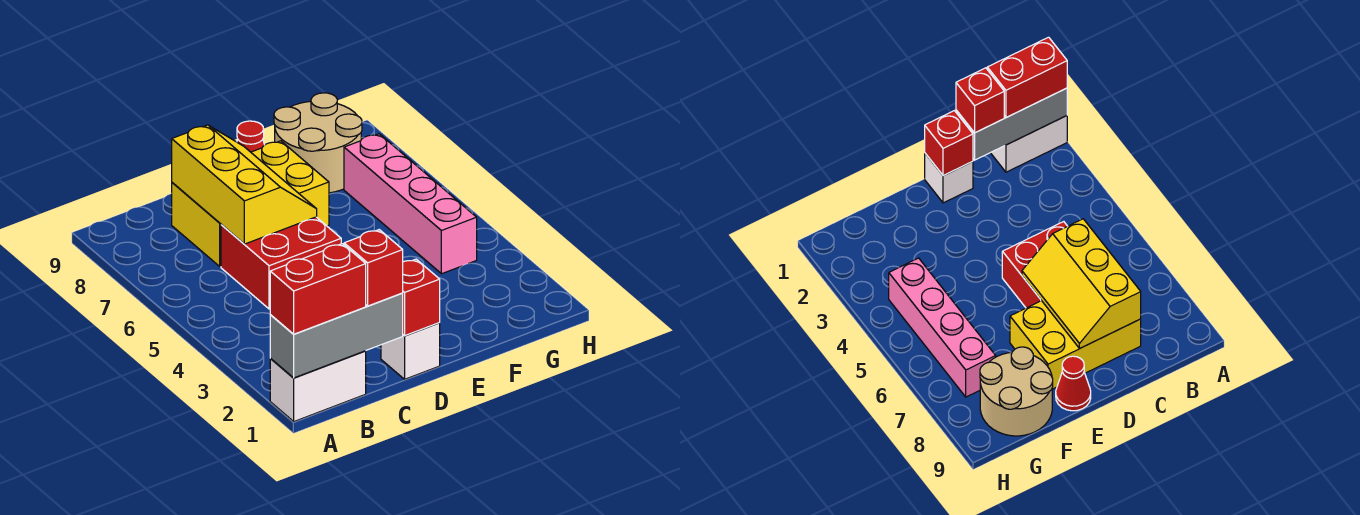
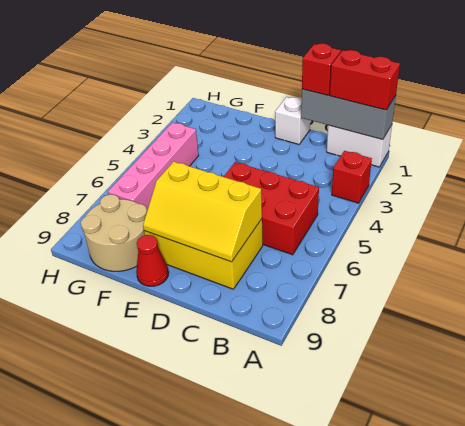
red 2x2 brick [221,217,341,309] -> red 2x3 brick [224,162,319,255]
yellow 2x3 slope [172,125,317,244] -> yellow 2x3 slope turned to [143,161,262,262]
red 1x1 brick [403,259,440,336] -> red 1x1 brick moved to [332,151,372,203]

